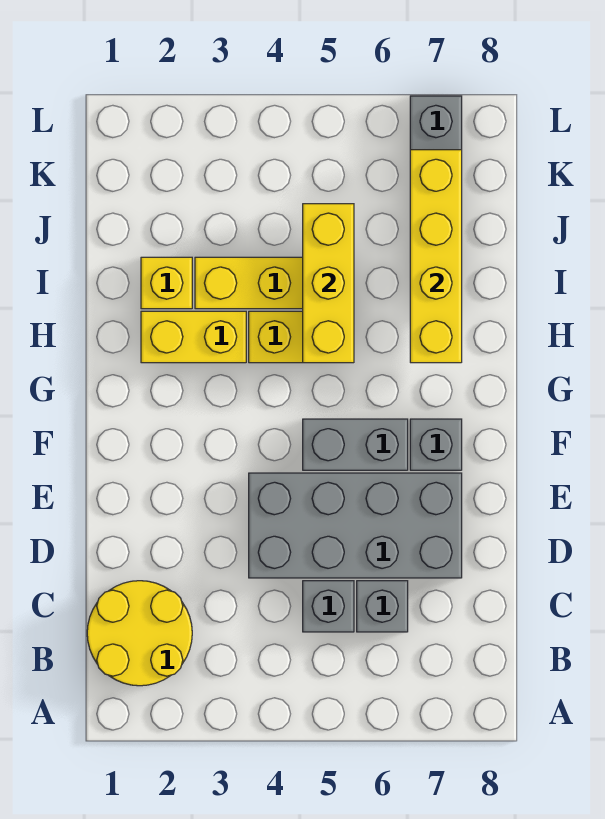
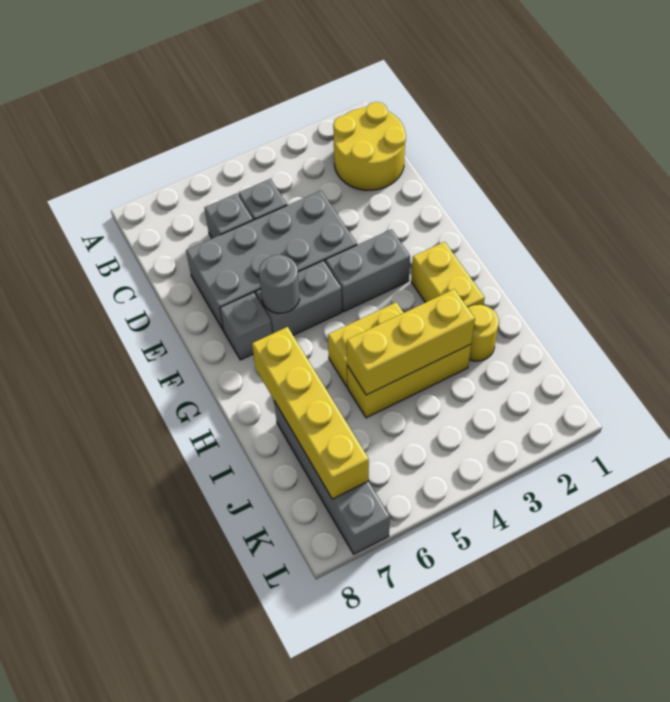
none -> grey 1x2 brick [325,229,410,311]
none -> grey 1x1 round brick [259,255,299,313]
yellow 1x2 brick [141,311,246,363] -> yellow 1x2 brick turned to [411,242,485,308]
yellow 1x3 brick [303,204,354,363] -> yellow 1x3 brick turned to [347,289,475,395]
yellow 1x1 brick [141,257,192,309] -> yellow 1x1 round brick [468,305,499,361]

